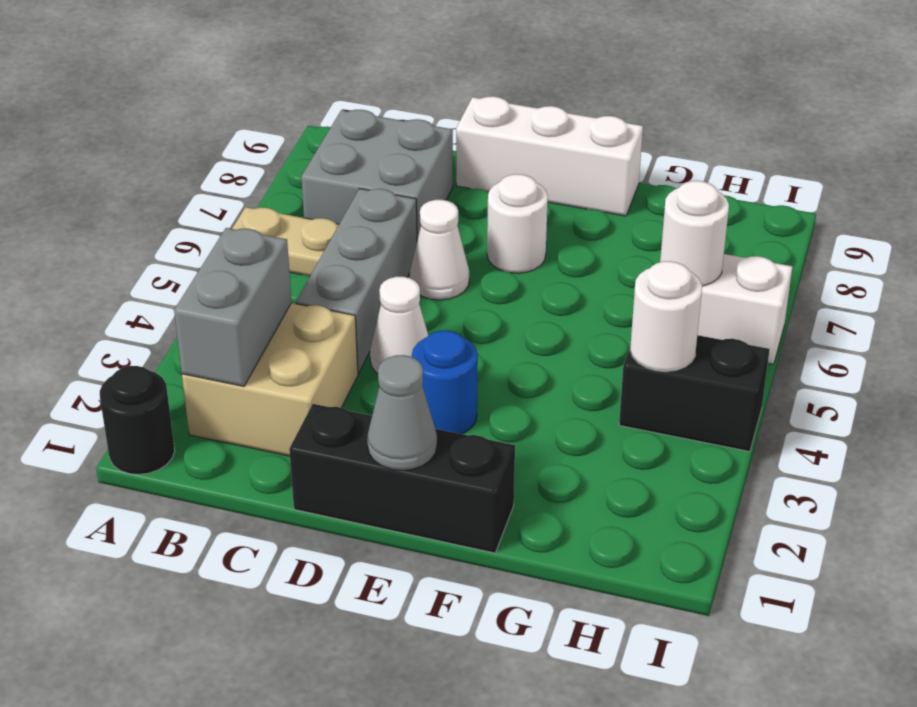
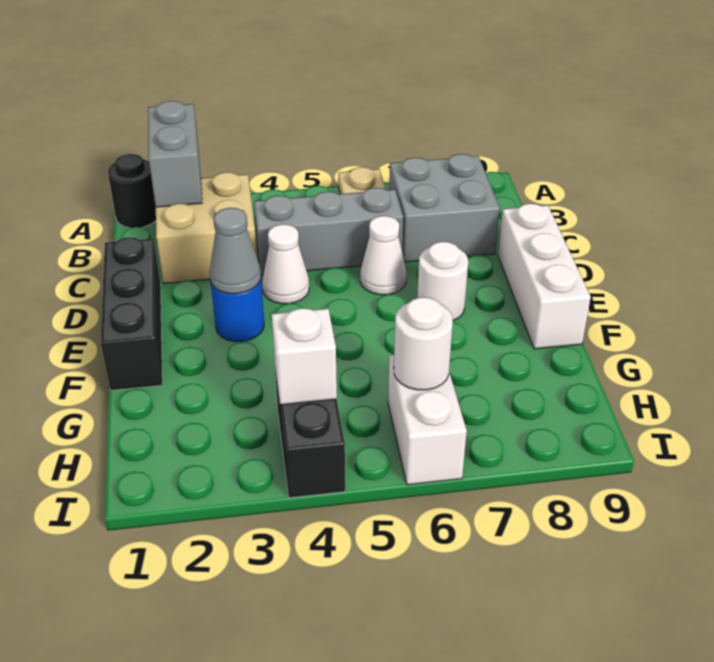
grey 1x2 brick [174,228,292,386] -> grey 1x2 brick turned to [148,101,202,207]
grey 1x1 cone [367,355,437,470] -> grey 1x1 cone moved to [209,208,261,294]
white 1x1 round brick [630,261,702,372] -> white 1x1 brick [272,308,337,405]

